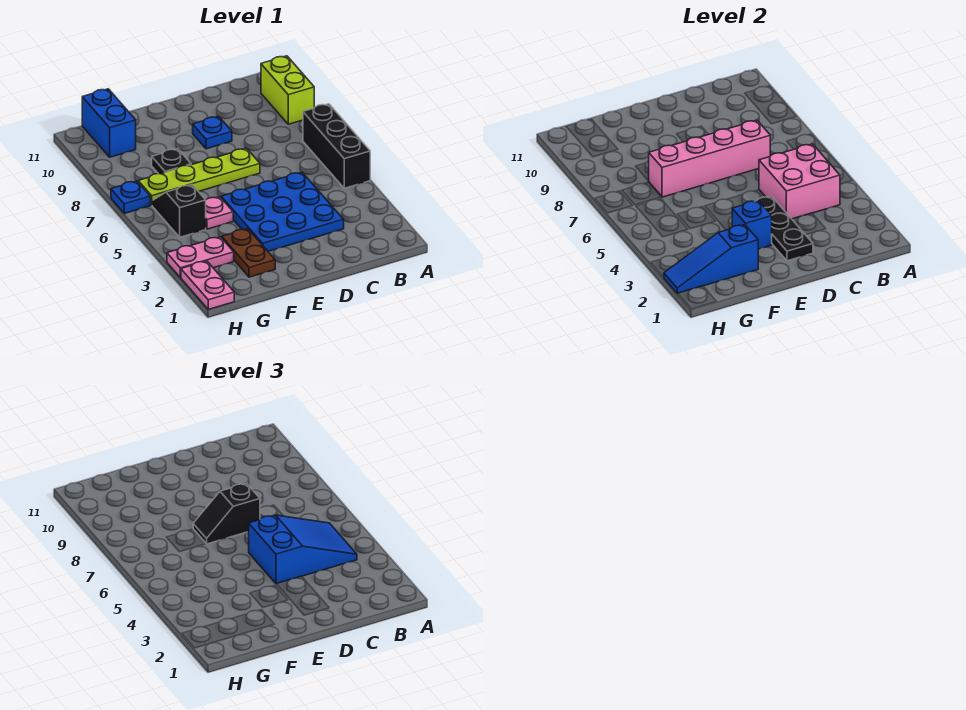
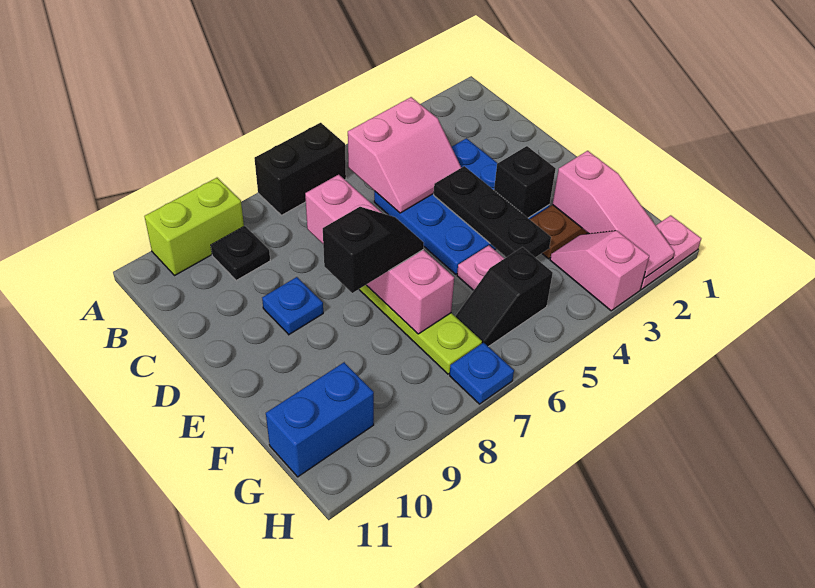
black 1x3 brick [303,104,370,188] -> black 1x2 brick [254,123,346,215]
pink 2x2 brick [759,144,840,219] -> pink 2x2 slope [348,97,461,213]
blue 2x3 slope [249,515,357,584] -> none
black 1x3 plate [757,196,813,261] -> black 1x3 plate turned to [434,166,551,257]
black 1x2 slope [193,483,260,544] -> black 1x2 slope turned to [323,207,424,293]
blue 1x1 brick [732,201,772,249] -> black 1x1 brick [494,146,556,218]
blue 1x3 slope [664,225,758,294] -> pink 1x3 slope [553,151,675,278]
black 1x1 plate [152,149,191,174] -> black 1x1 plate moved to [211,226,270,281]
pink 1x2 plate [167,237,234,277] -> pink 1x2 slope [550,231,649,311]

